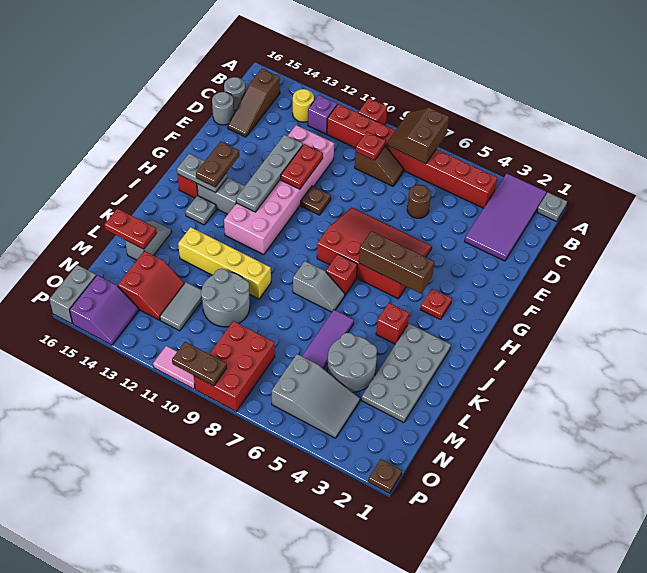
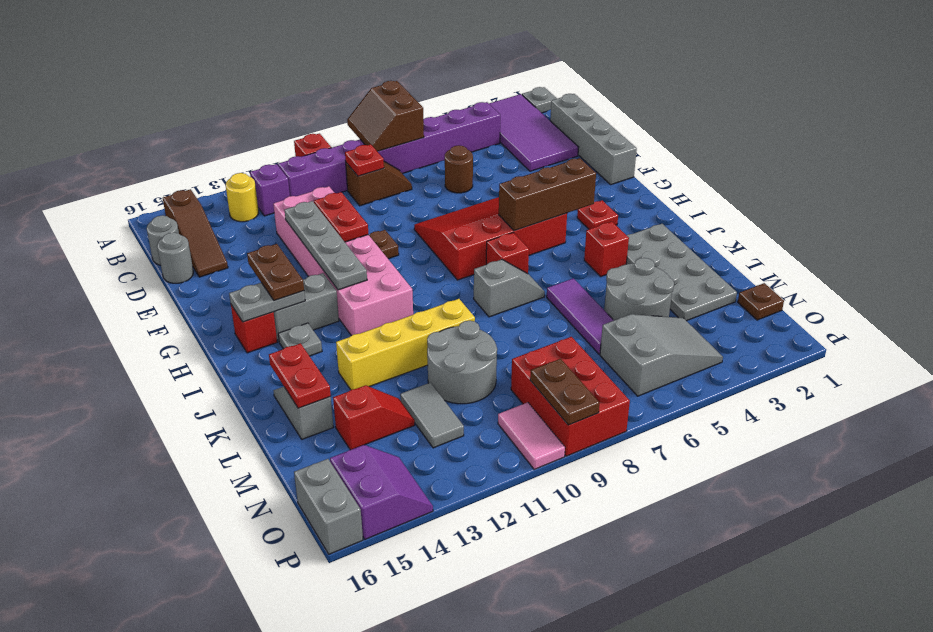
red 1x8 brick [327,104,497,208] -> purple 1x8 brick [278,102,500,196]
none -> grey 1x4 brick [550,94,637,185]
red 1x2 plate [104,208,157,249] -> red 1x2 plate turned to [269,343,331,408]
red 2x2 slope [118,251,184,320] -> red 1x2 slope [333,385,415,450]
brown 1x1 plate [368,459,402,494] -> brown 1x1 plate moved to [738,283,784,320]
brown 1x2 plate [172,342,227,386] -> brown 1x2 plate turned to [530,359,599,425]
pink 1x2 tile [153,346,195,389] -> pink 1x2 tile turned to [498,402,565,469]

